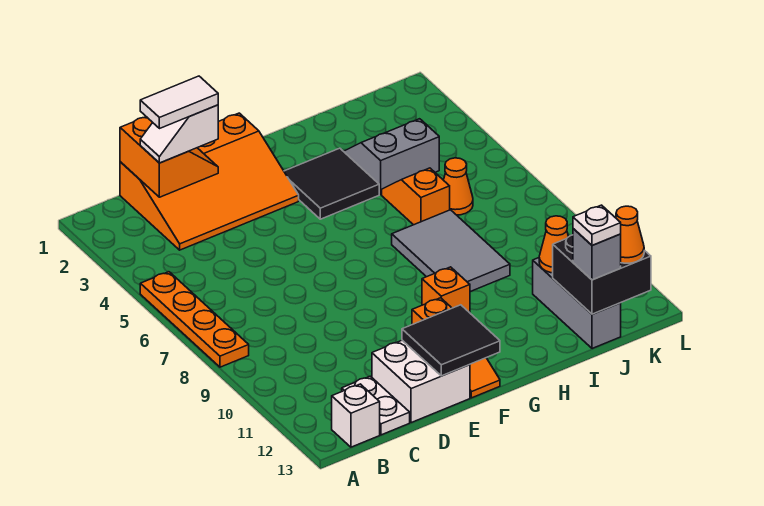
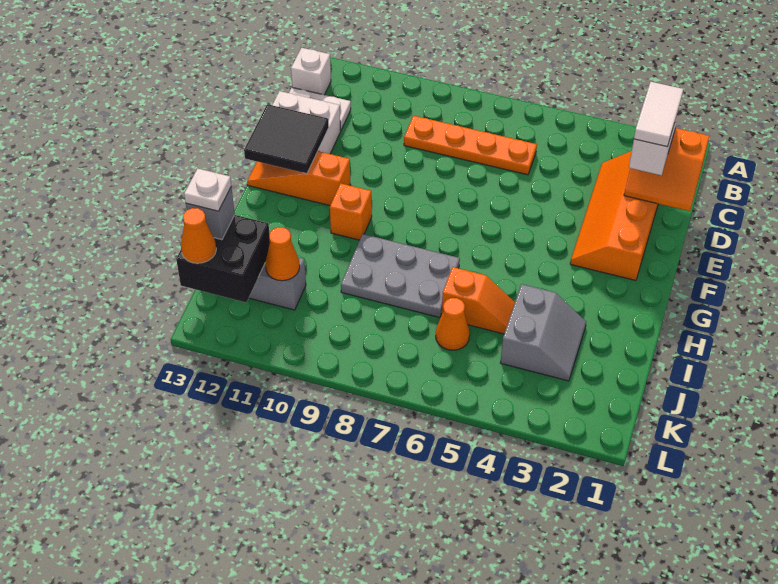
orange 1x4 plate [140,272,249,367] -> orange 1x4 plate moved to [404,116,537,175]
orange 3x4 slope [120,113,299,250] -> orange 2x4 slope [570,151,658,280]
black 2x2 tile [284,148,379,219] -> none
grey 2x3 tile [392,210,510,292] -> grey 2x3 plate [341,234,460,318]

